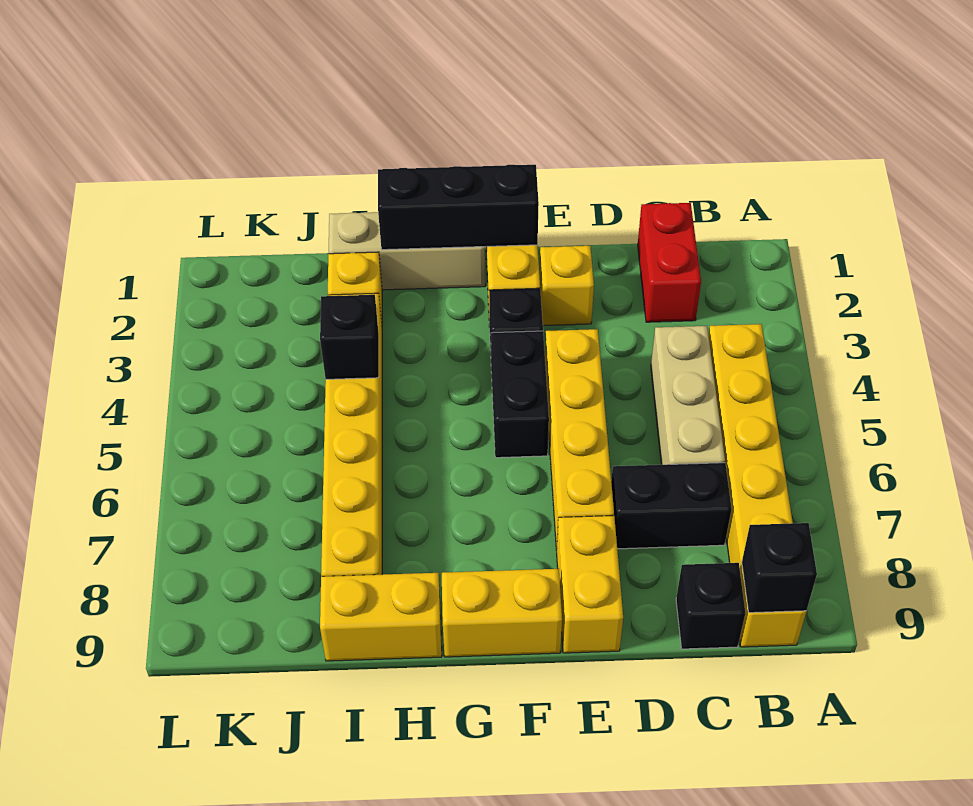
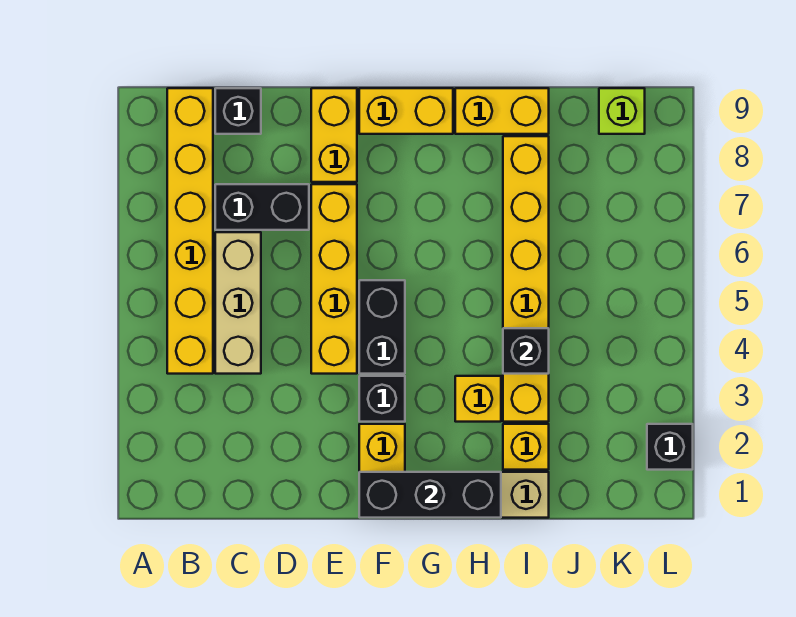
black 1x1 brick [742,523,817,613] -> black 1x1 brick moved to [647,424,693,470]
red 1x2 brick [638,203,701,322] -> none
yellow 1x1 brick [539,246,594,326] -> yellow 1x1 brick moved to [455,376,501,422]
none -> lime 1x1 brick [599,88,645,134]

